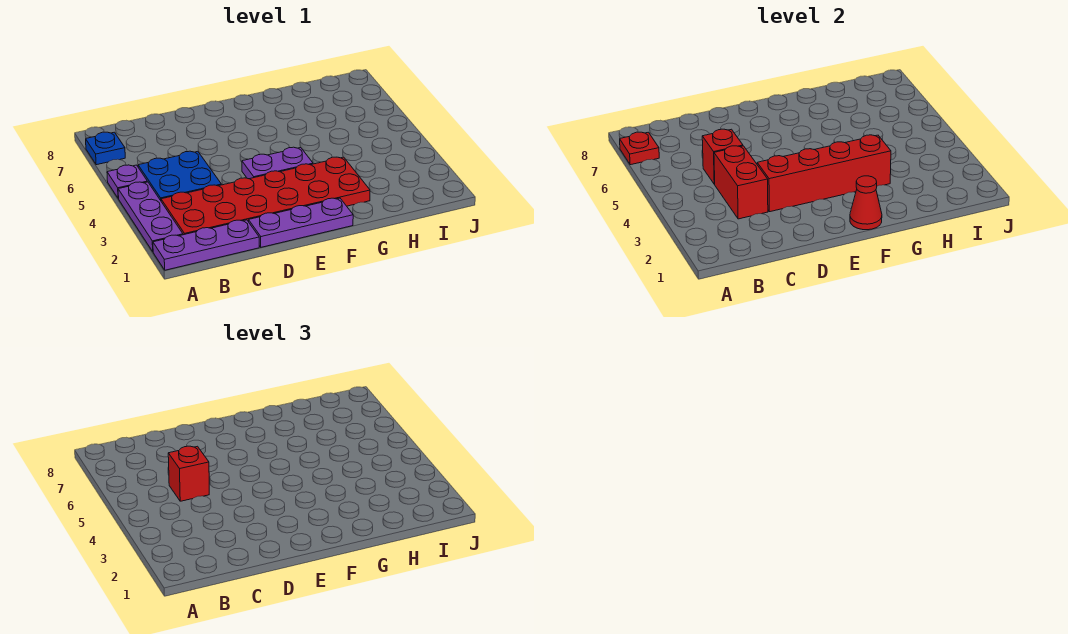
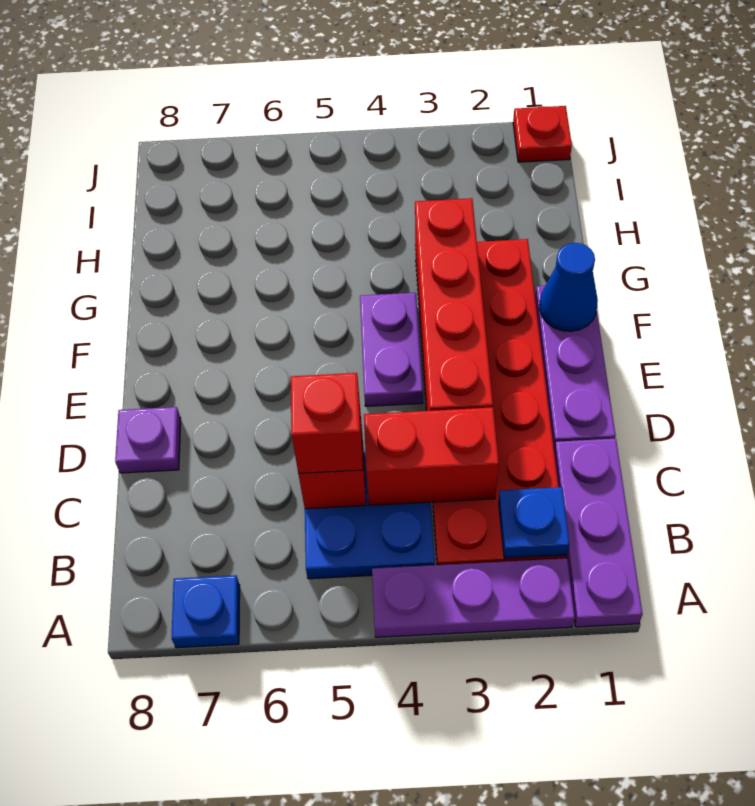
purple 1x1 plate [107,165,147,198] -> purple 1x1 plate moved to [115,407,181,473]
red 1x1 plate [620,132,659,165] -> red 1x1 plate moved to [513,106,572,162]
none -> blue 1x1 plate [499,487,569,558]
red 1x1 cone [850,176,882,230] -> blue 1x1 cone [540,243,598,331]

